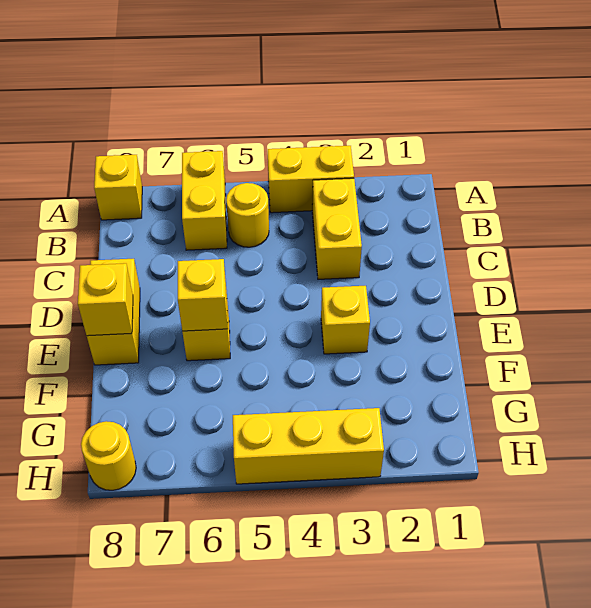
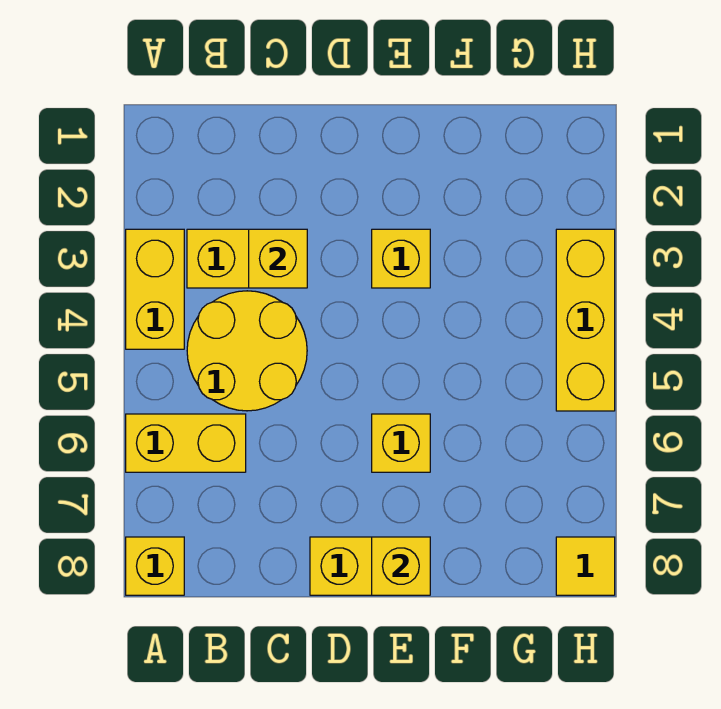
yellow 1x1 round brick [226,183,269,247] -> yellow 2x2 round brick [187,291,307,411]
yellow 1x1 brick [178,259,228,331] -> yellow 1x1 brick moved to [249,229,307,288]
yellow 1x1 round brick [81,421,136,490] -> yellow 1x1 tile [556,537,615,595]

